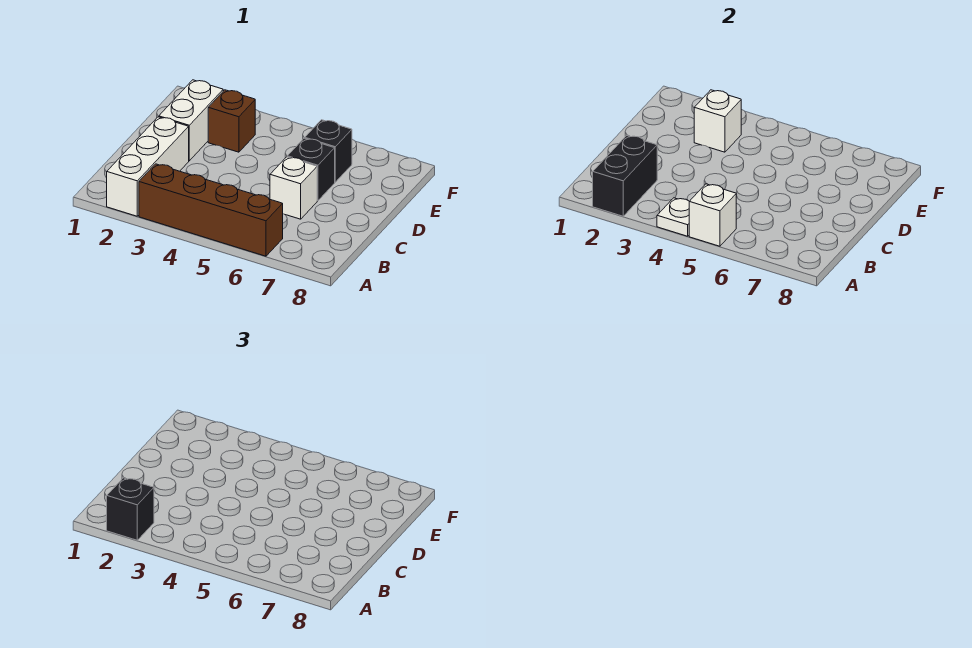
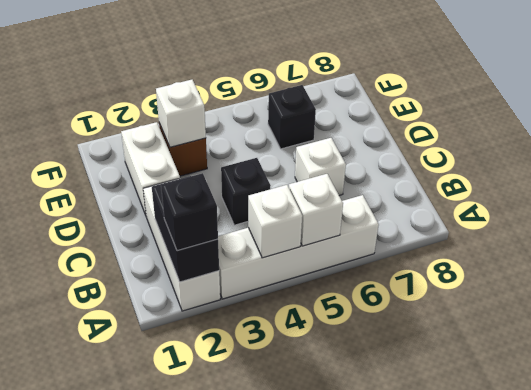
brown 1x4 brick [139,164,283,256] -> white 1x4 brick [218,195,379,299]
white 1x1 plate [657,198,689,236] -> white 1x1 brick [248,185,302,258]
black 1x1 brick [287,138,335,201] -> black 1x1 brick moved to [221,158,271,225]

